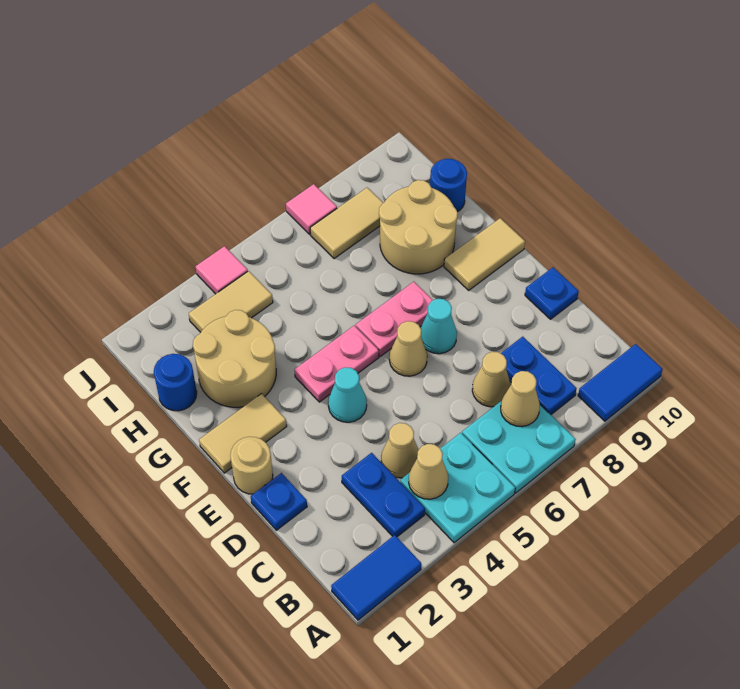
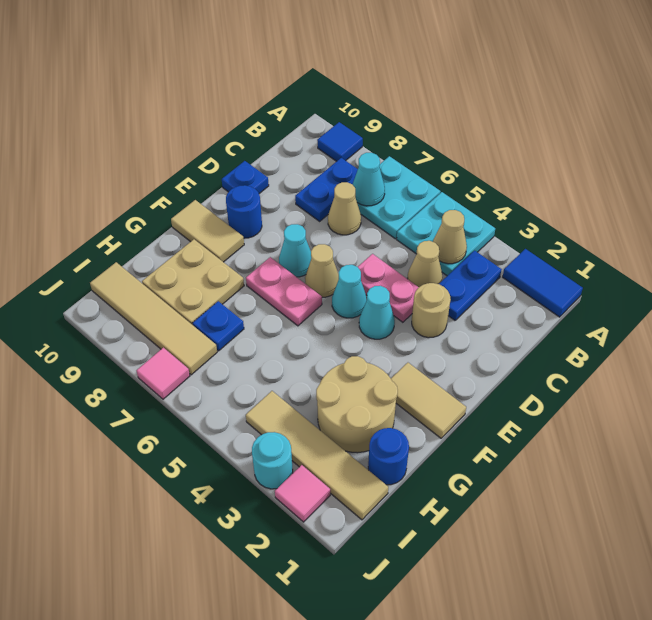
blue 1x2 tile [578,344,663,421] -> blue 1x1 tile [317,122,363,161]
tan 1x1 cone [501,371,540,426] -> cyan 1x1 cone [353,153,385,206]
blue 1x1 plate [251,473,307,530] -> blue 1x1 plate moved to [193,301,244,351]
tan 1x1 round brick [230,437,273,494] -> tan 1x1 round brick moved to [412,283,451,338]
none -> cyan 1x1 cone [332,265,367,318]
pink 1x2 plate [294,326,379,402] -> pink 1x2 plate moved to [358,254,419,322]
tan 2x2 round brick [379,180,458,274] -> tan 2x2 plate [142,239,244,325]
blue 1x1 round brick [430,159,467,212] -> blue 1x1 round brick moved to [226,185,262,238]
tan 1x2 tile [189,271,273,332] -> tan 1x4 tile [246,391,388,520]
tan 1x2 tile [310,188,383,259] -> tan 1x4 tile [90,262,217,375]
none -> cyan 1x1 round brick [252,432,293,489]
pink 1x1 tile [196,246,248,294] -> pink 1x1 tile moved to [275,465,330,522]

